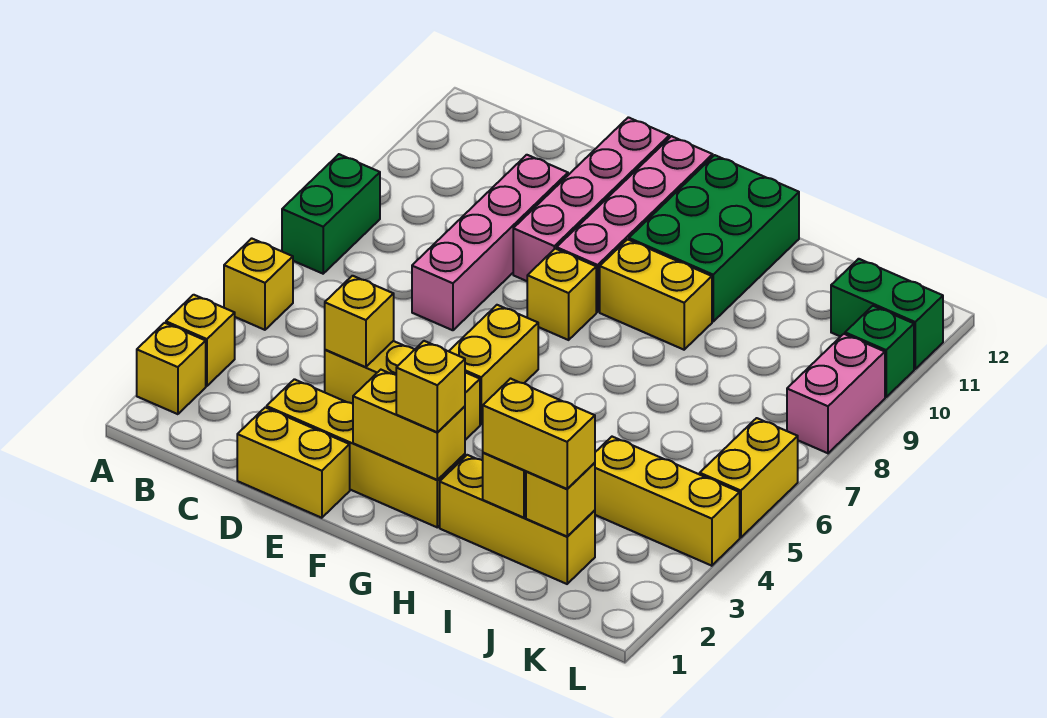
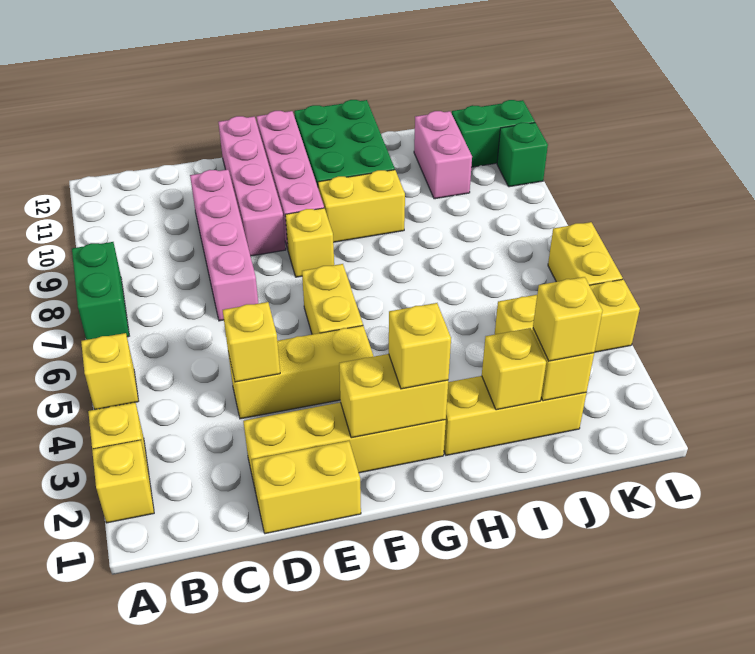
yellow 1x2 brick [483,379,595,489] -> yellow 1x1 brick [533,277,602,361]
pink 1x2 brick [787,334,885,453] -> pink 1x2 brick moved to [414,111,472,199]

